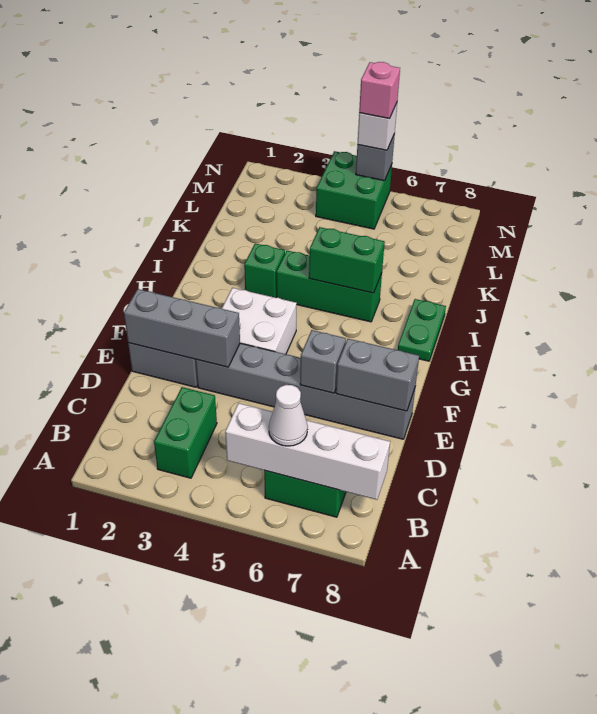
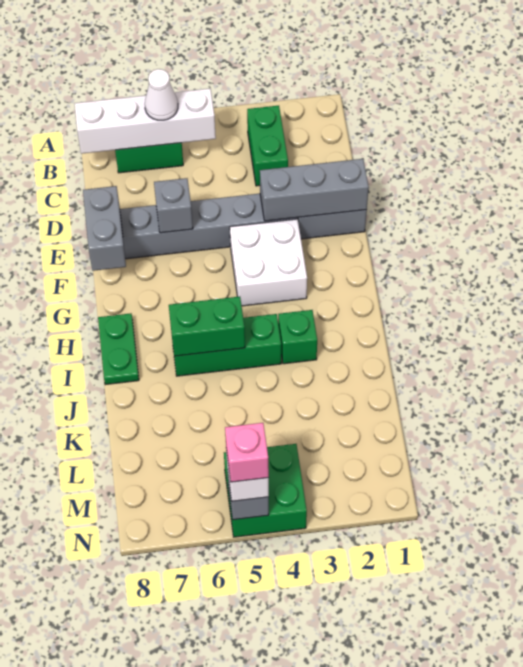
grey 1x2 brick [336,339,419,411] -> grey 1x2 brick turned to [83,186,126,271]

